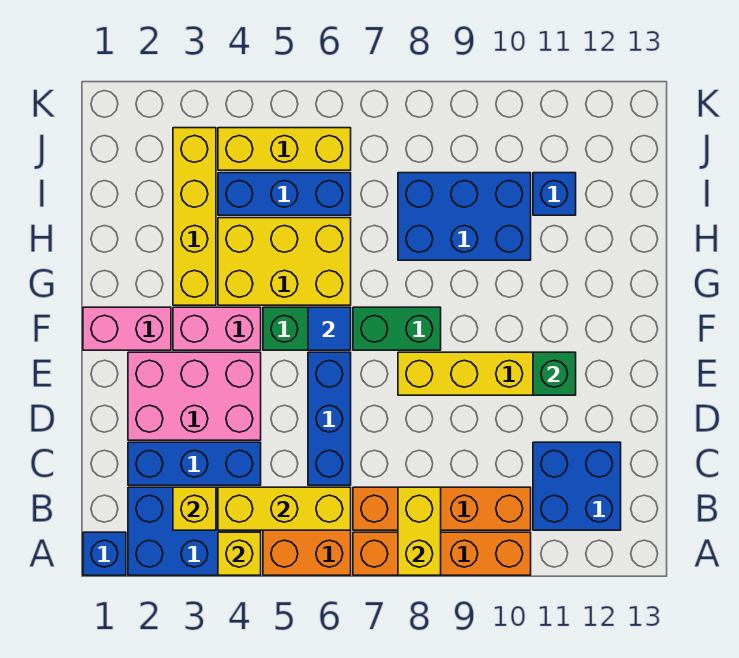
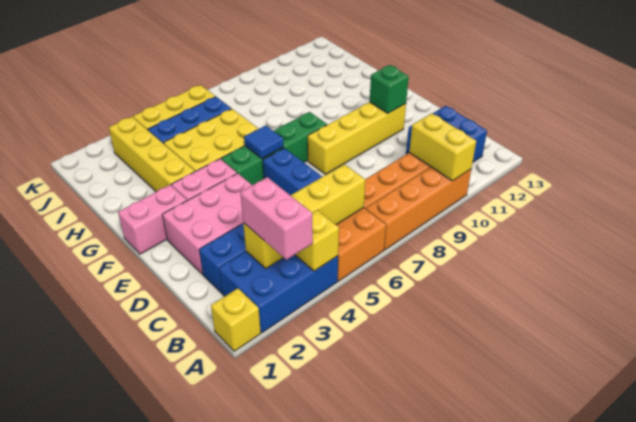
blue 1x1 brick [83,532,126,575] -> yellow 1x1 brick [211,288,261,351]
none -> pink 1x2 brick [240,177,313,260]
yellow 1x2 brick [398,487,441,575] -> yellow 1x2 brick moved to [409,113,476,181]
blue 2x3 brick [398,173,531,260] -> none
blue 1x1 brick [533,173,576,215] -> none

